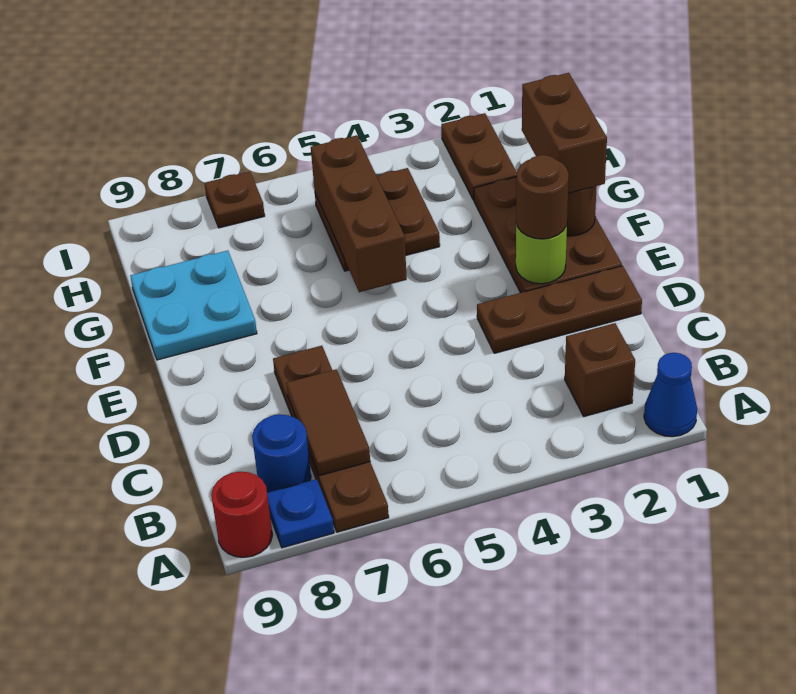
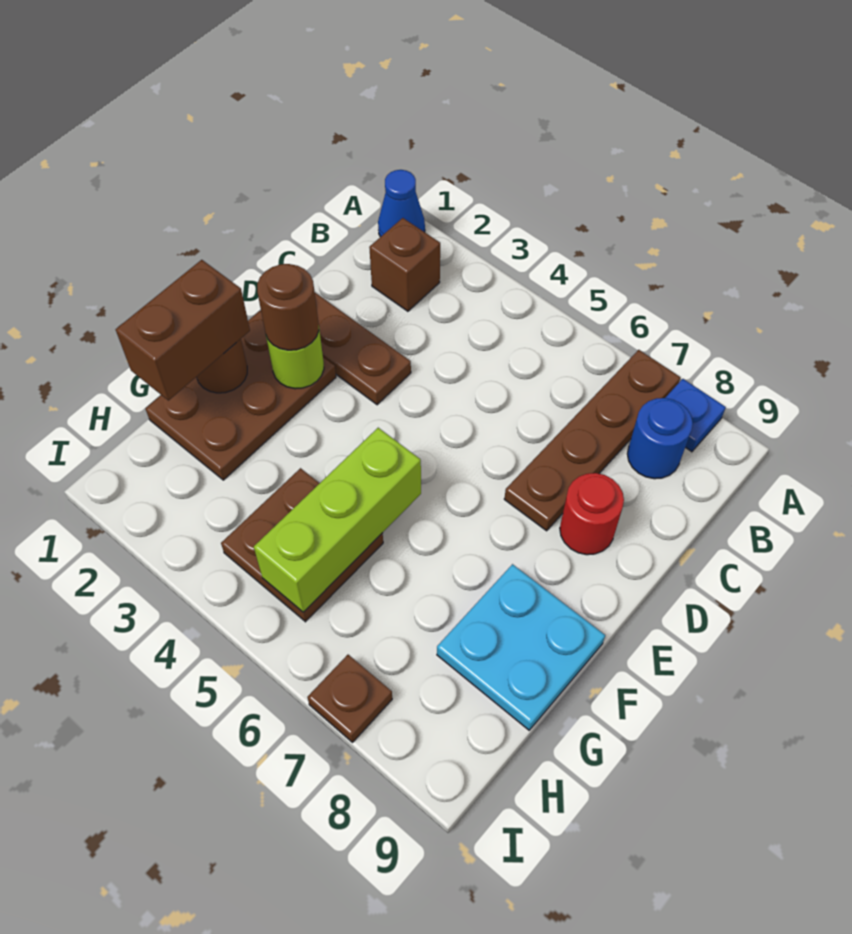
red 1x1 round brick [211,472,272,557] -> red 1x1 round brick moved to [560,473,624,555]
brown 1x2 tile [286,369,370,476] -> none
brown 1x3 brick [311,135,407,292] -> lime 1x3 brick [254,428,421,612]
brown 1x2 plate [441,113,517,200] -> none

